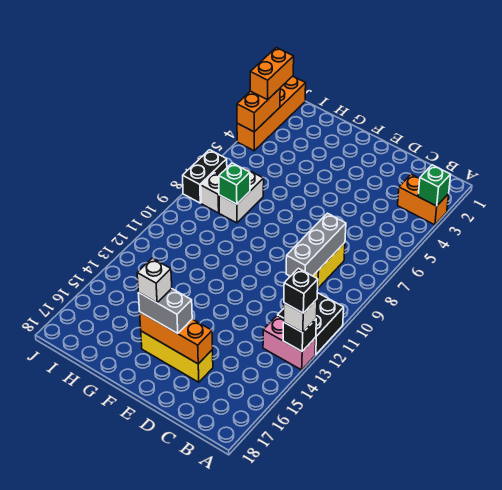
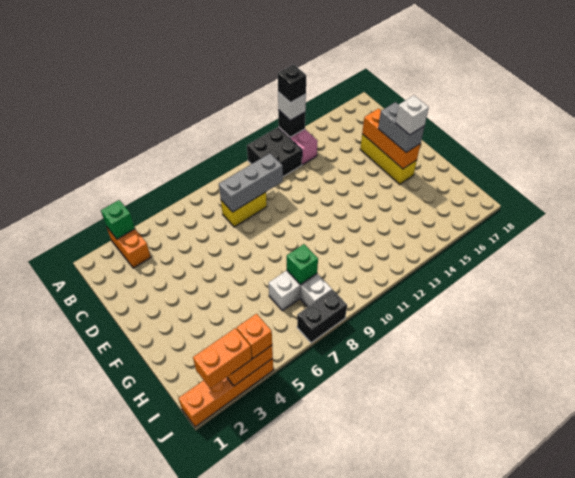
none -> orange 1x1 brick [237,314,272,358]

